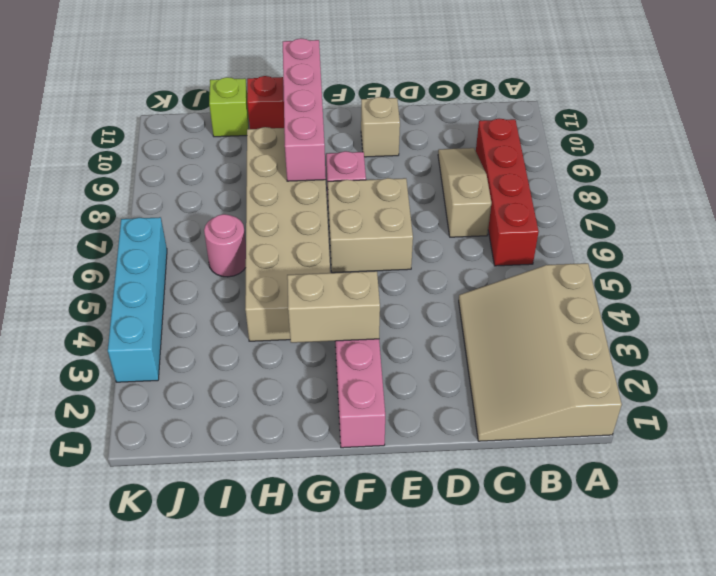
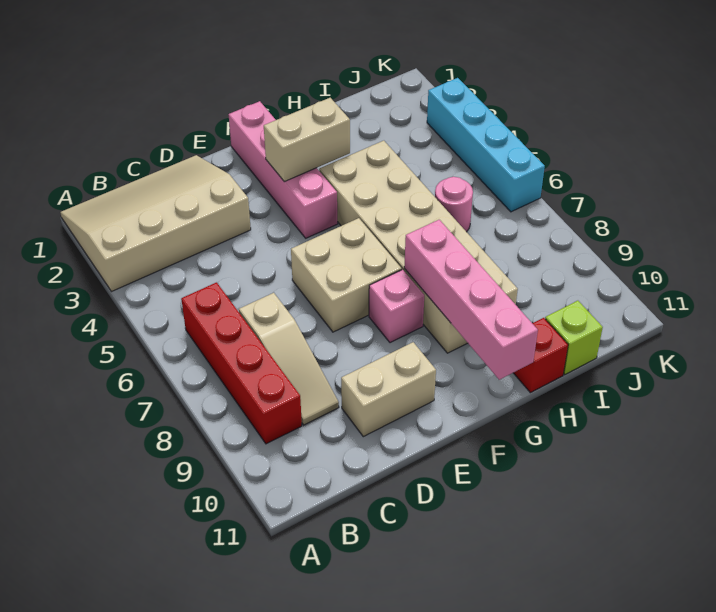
tan 3x4 slope [459,263,622,441] -> tan 3x4 slope turned to [60,155,251,292]
tan 1x1 brick [361,97,400,157] -> tan 1x2 brick [341,342,436,437]

